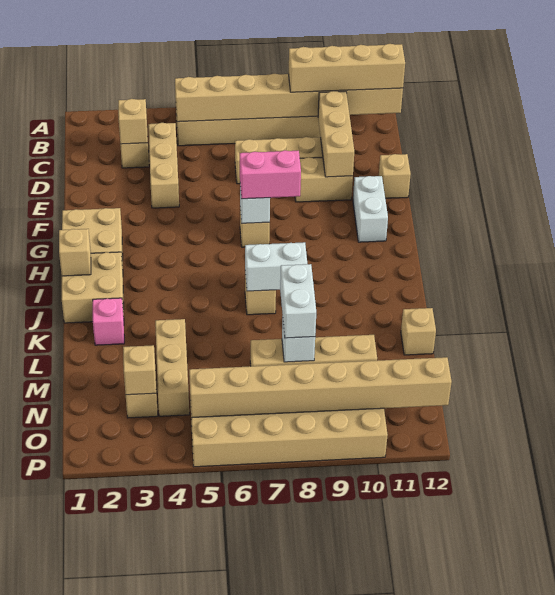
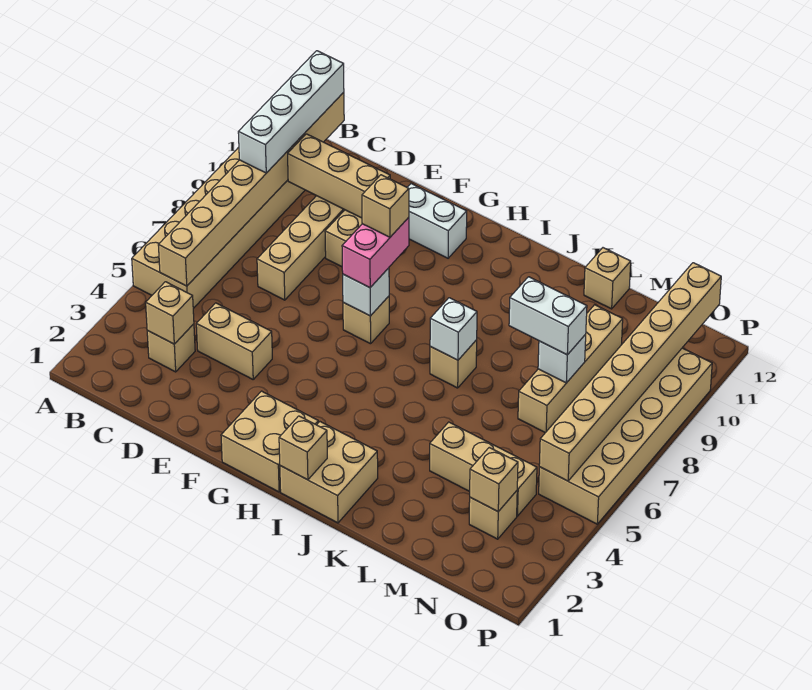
tan 1x4 brick [289,44,405,92] -> white 1x4 brick [238,51,344,173]
tan 1x3 brick [148,123,179,208] -> tan 1x2 brick [196,303,272,379]
tan 1x1 brick [379,154,411,198] -> tan 1x1 brick moved to [362,175,409,237]
white 1x2 brick [245,242,307,291] -> white 1x1 brick [430,298,477,360]
pink 1x1 brick [93,298,124,345] -> none

